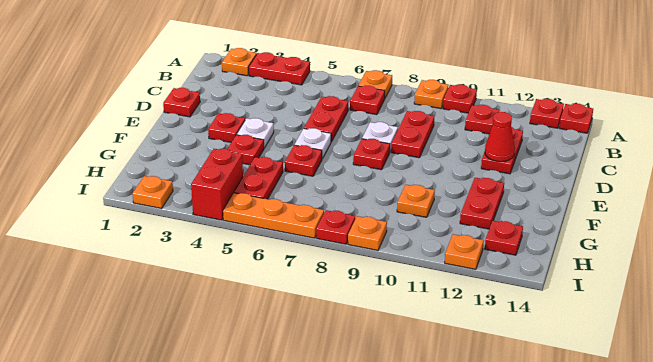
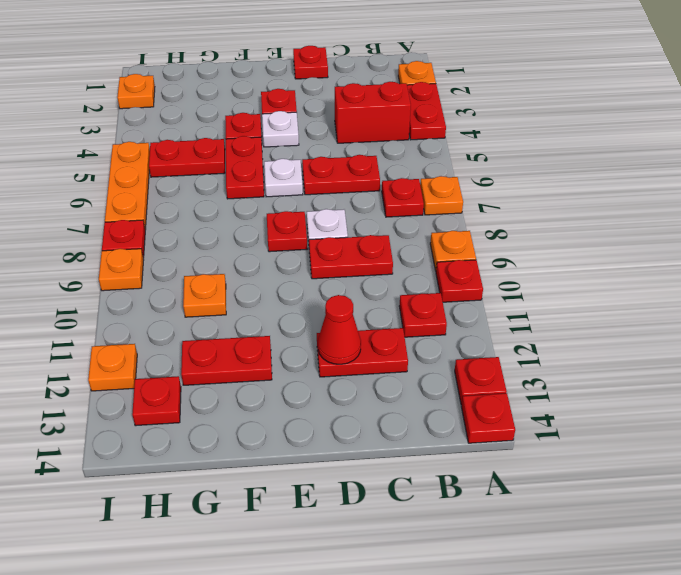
red 1x1 plate [285,145,322,176] -> red 1x2 plate [226,136,264,199]
red 1x2 brick [191,149,243,220] -> red 1x2 brick moved to [335,82,411,143]

